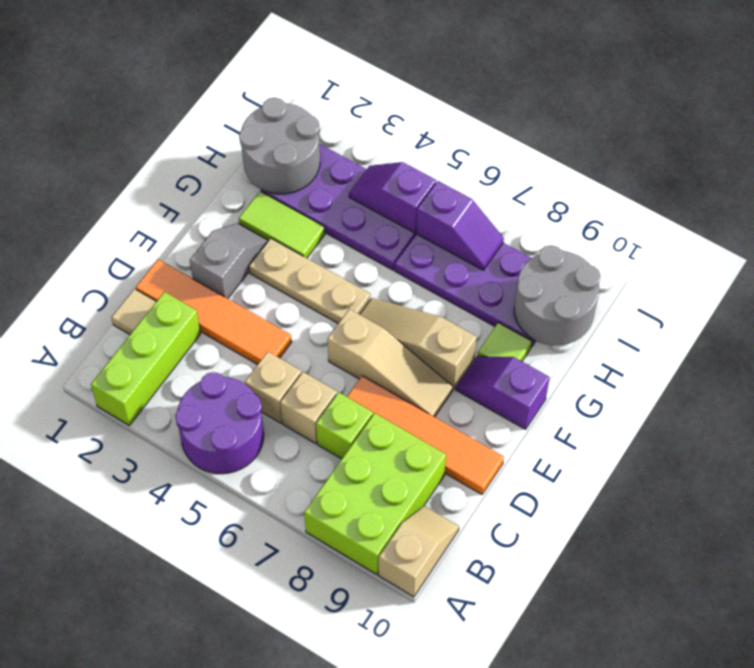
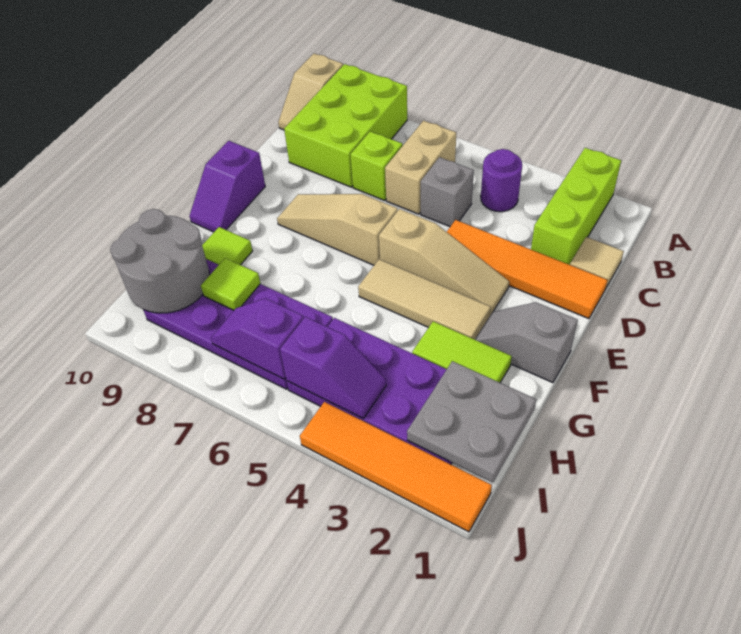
purple 2x2 round brick [175,372,264,474] -> purple 1x1 round brick [481,149,522,212]
tan 1x1 brick [245,352,301,423] -> grey 1x1 brick [421,157,474,227]
tan 1x1 brick [280,372,337,443] -> tan 1x2 brick [385,121,456,214]
orange 1x4 tile [347,376,504,495] -> orange 1x4 tile moved to [300,402,492,532]
grey 1x2 slope [190,223,269,299] -> grey 1x2 slope turned to [475,302,578,383]
tan 1x3 plate [249,238,370,324] -> tan 1x3 tile [358,259,491,339]
tan 1x3 slope [360,298,477,389] -> tan 1x3 slope moved to [379,209,509,315]
purple 1x2 slope [456,356,550,429] -> purple 1x2 slope turned to [190,141,265,232]
grey 2x2 round brick [239,98,320,194] -> grey 2x2 plate [407,361,536,482]
none -> lime 1x1 tile [201,258,260,310]

